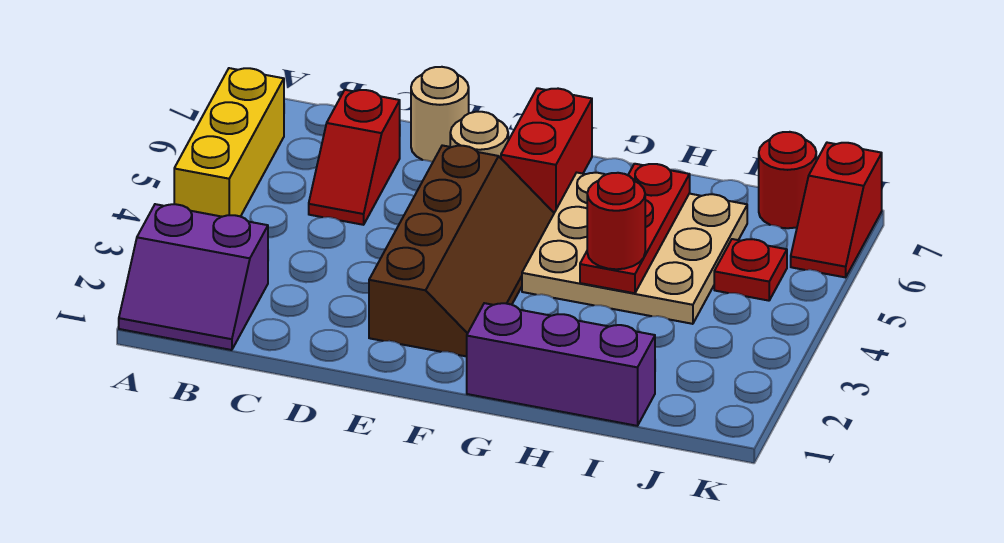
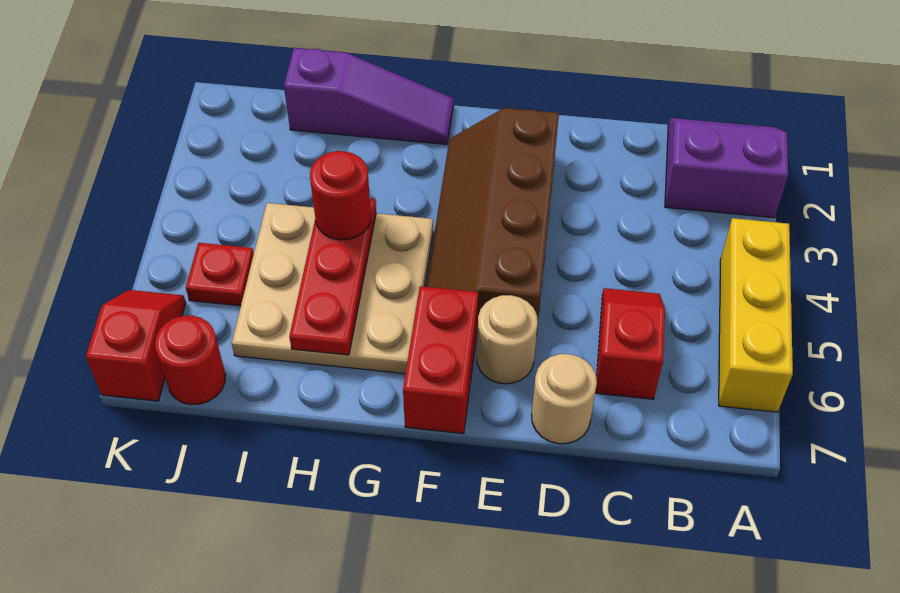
purple 1x3 brick [467,303,655,426] -> purple 1x3 slope [284,48,453,144]

